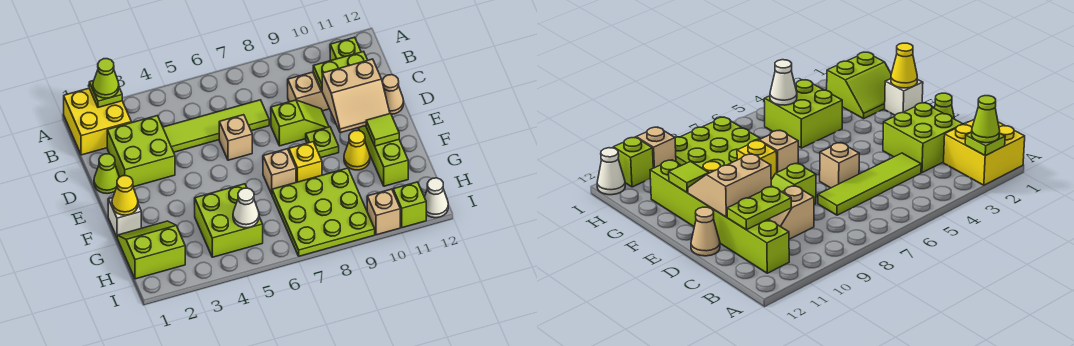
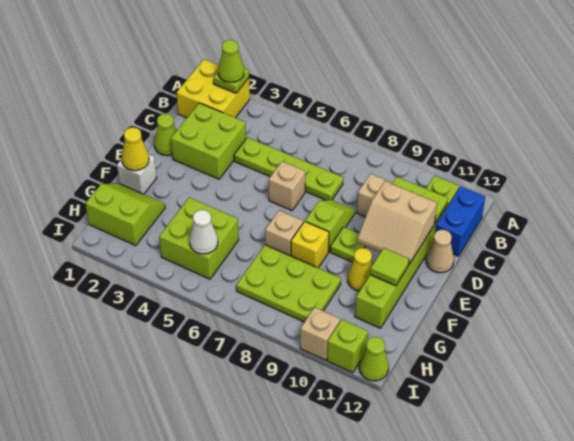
none -> blue 1x2 brick [435,186,485,256]
lime 1x4 tile [163,100,269,152] -> lime 1x4 plate [234,137,343,200]
lime 1x2 slope [271,100,329,146] -> lime 1x2 slope turned to [305,200,355,252]
lime 3x3 plate [272,168,375,256] -> lime 2x3 plate [236,245,341,322]
white 1x1 cone [424,178,448,218] -> lime 1x1 cone [359,337,389,381]

